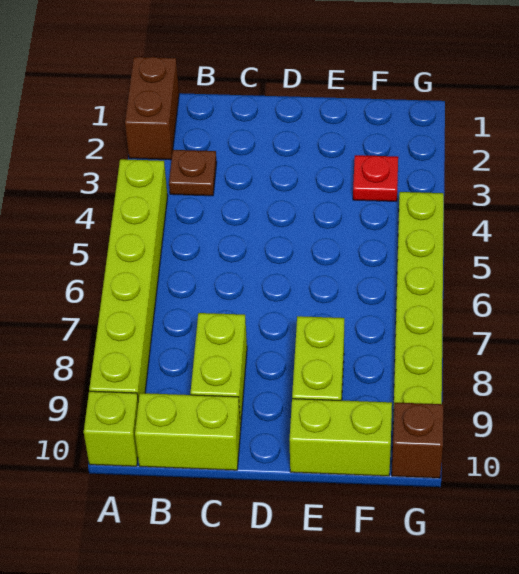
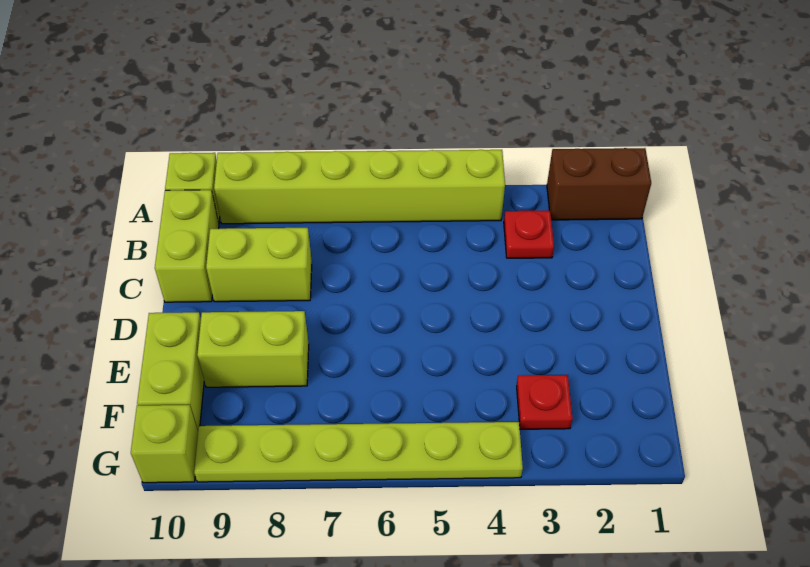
brown 1x1 plate [169,150,217,196] -> red 1x1 plate [504,210,554,258]
brown 1x1 brick [392,403,443,478] -> lime 1x1 brick [131,405,198,483]

